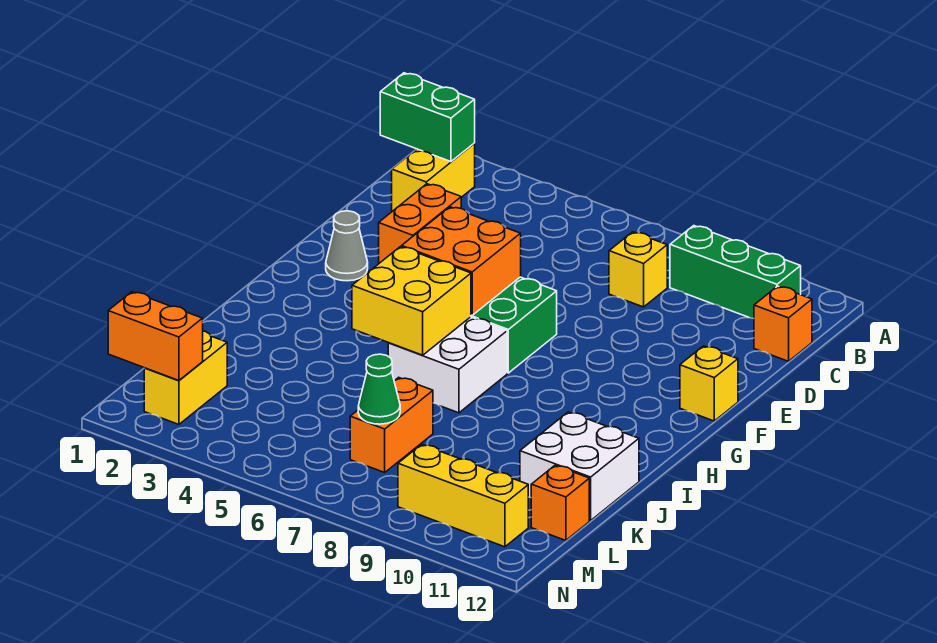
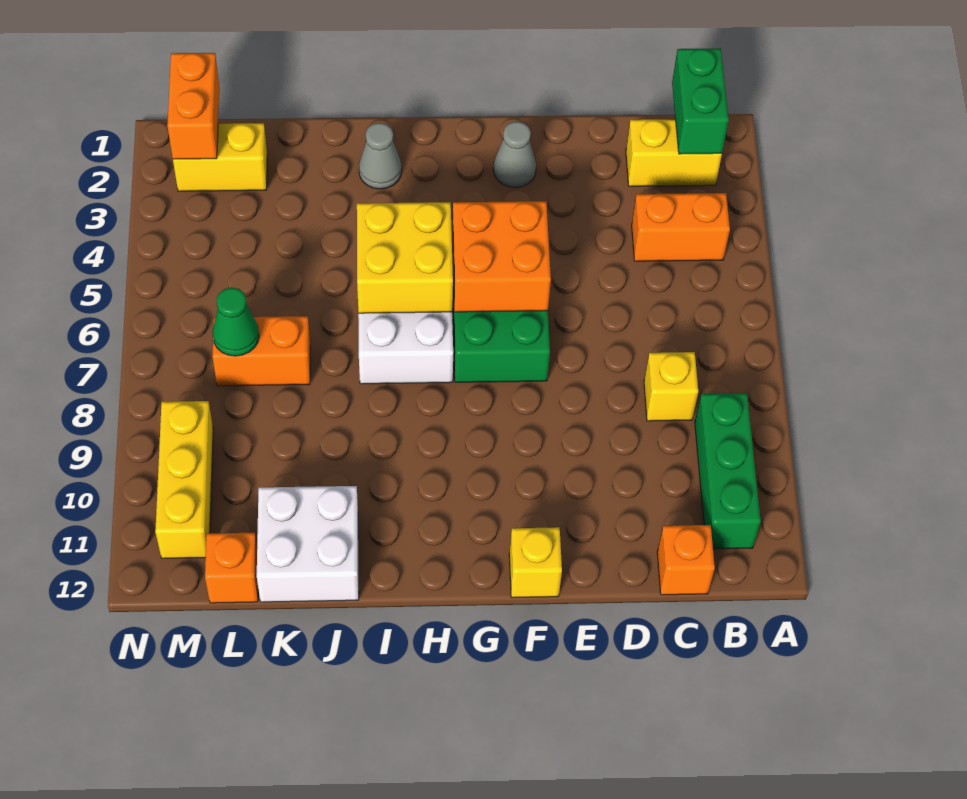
orange 1x2 brick [379,184,461,263] -> orange 1x2 brick moved to [632,193,730,261]
none -> grey 1x1 cone [359,123,402,189]

